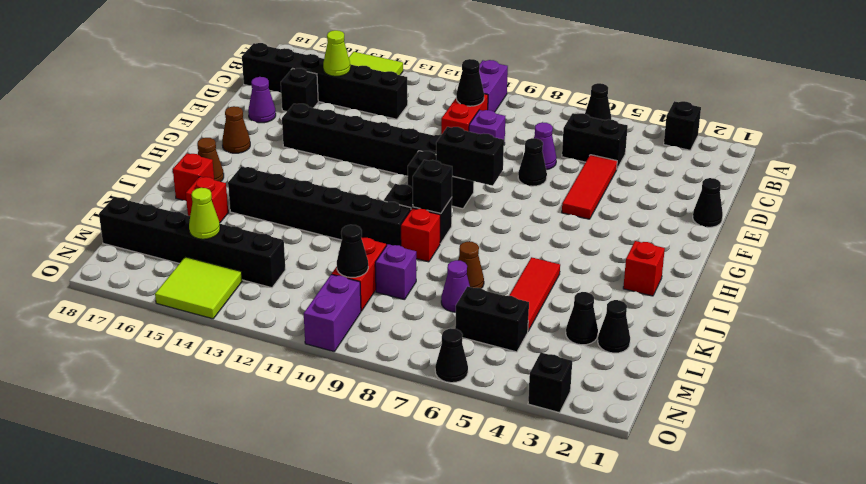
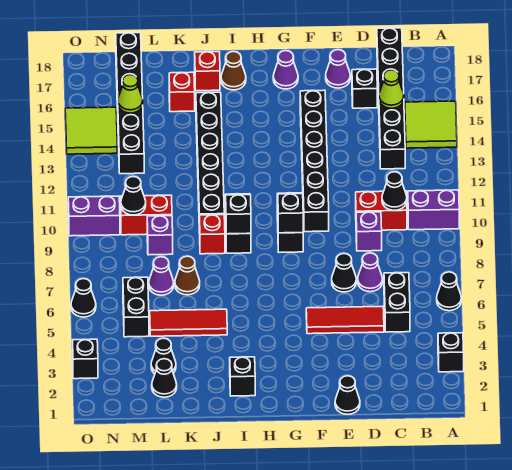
black 1x2 brick [436,127,504,186] -> black 1x1 brick [278,194,303,233]
brown 1x1 cone [222,106,250,153] -> purple 1x1 cone [273,51,298,89]
red 1x1 brick [623,241,665,296] -> black 1x1 brick [230,357,255,396]

